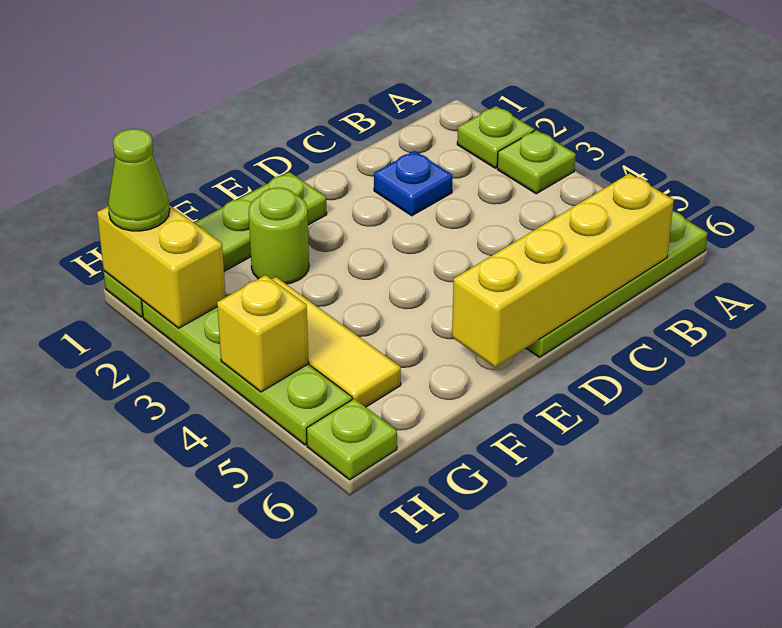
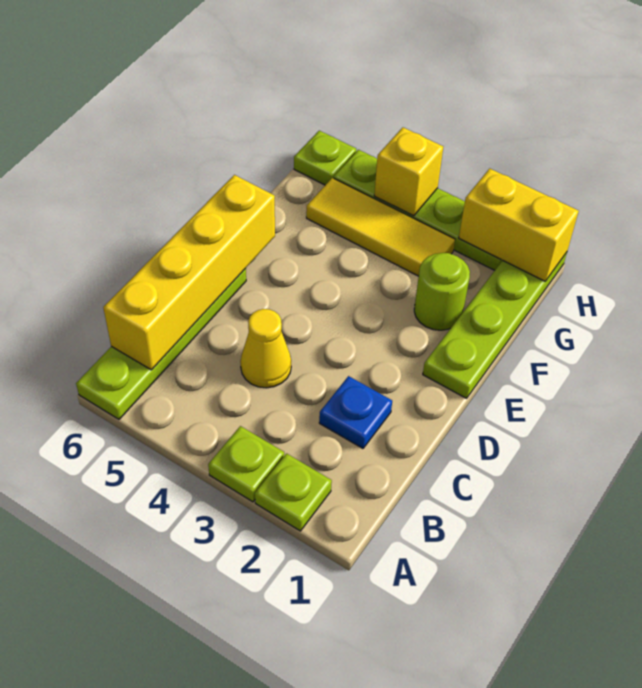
none -> yellow 1x1 cone [240,309,291,388]
lime 1x1 cone [108,129,170,231] -> none

